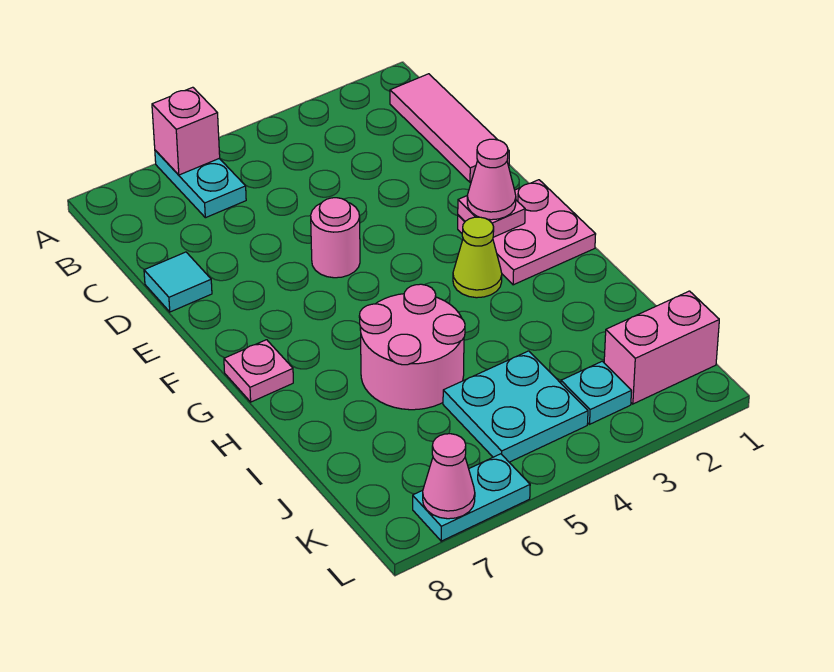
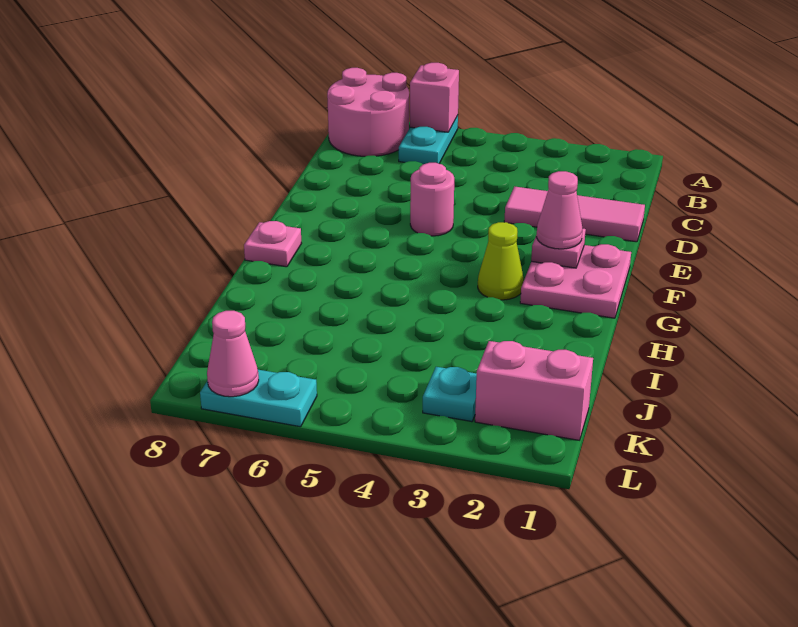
pink 1x3 tile [390,74,509,182] -> pink 1x3 tile turned to [504,186,645,242]
cyan 1x1 tile [144,252,212,312] -> none
pink 2x2 round brick [359,284,465,410] -> pink 2x2 round brick moved to [327,68,409,156]
cyan 2x2 plate [443,351,588,462] -> none

